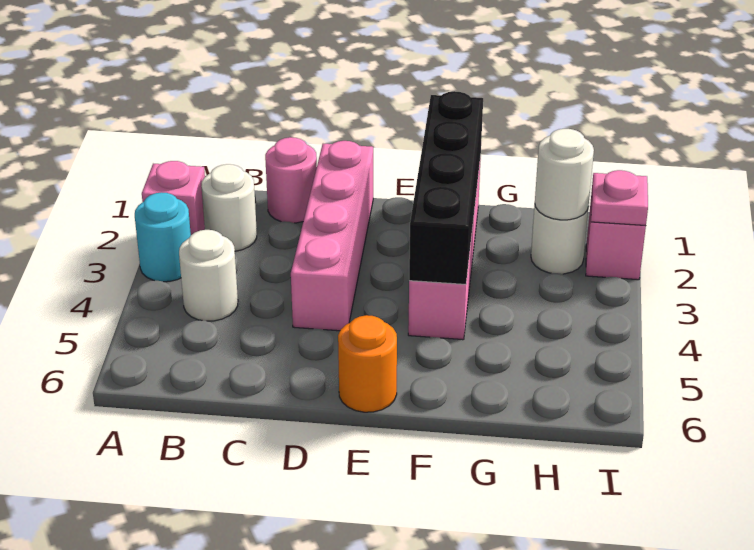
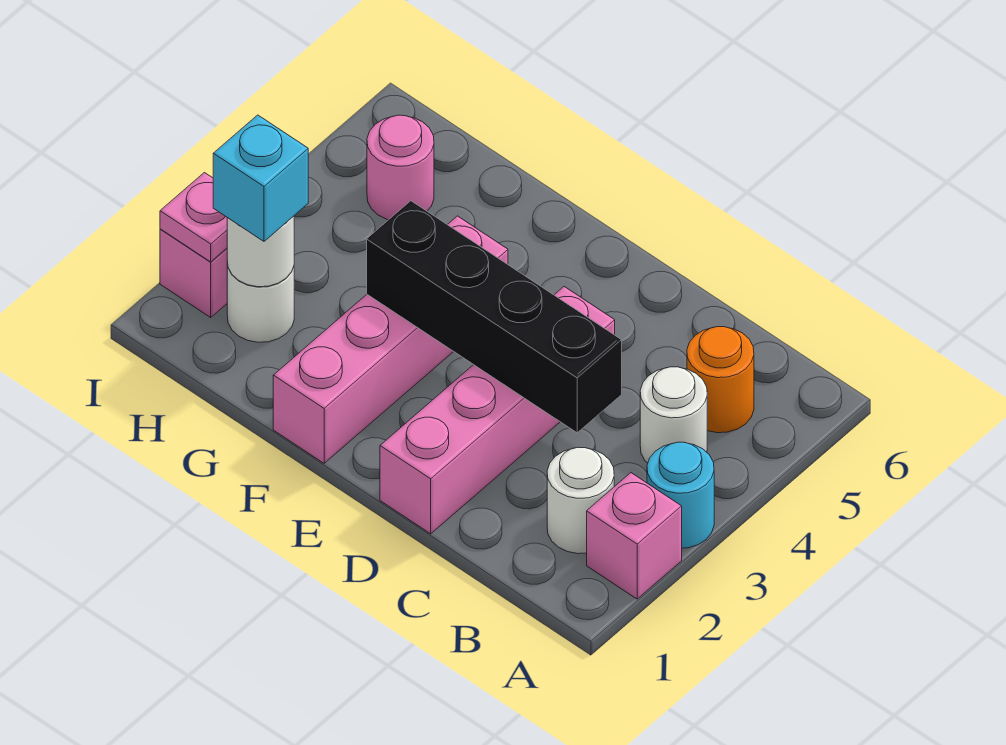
pink 1x1 round brick [265,137,317,223] -> pink 1x1 round brick moved to [367,115,434,220]
orange 1x1 round brick [338,315,397,412] -> orange 1x1 round brick moved to [687,327,754,433]
black 1x4 brick [409,91,483,285] -> black 1x4 brick turned to [367,201,622,433]
none -> cyan 1x1 brick [213,115,308,241]

